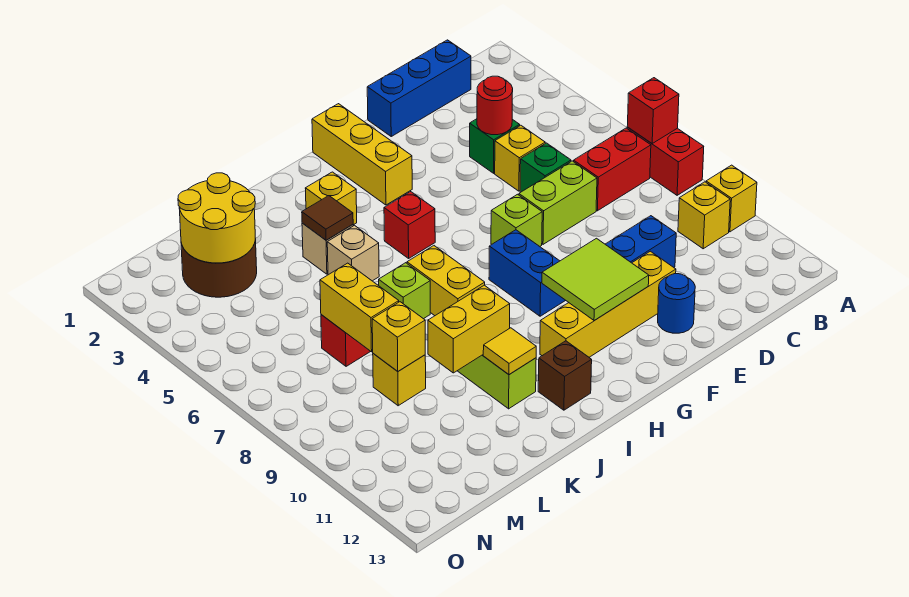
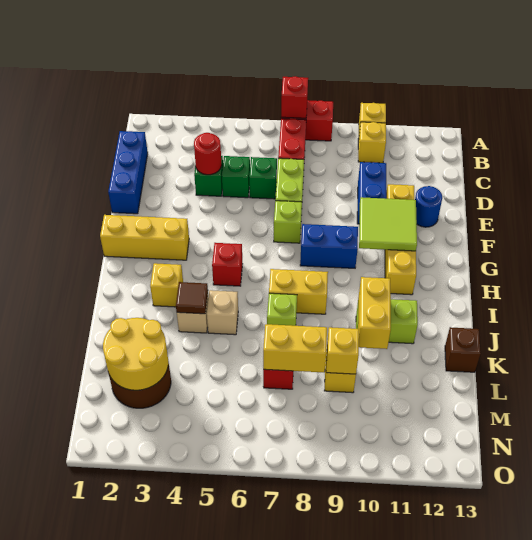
yellow 1x1 brick [495,125,545,191] -> green 1x1 brick [222,156,250,198]
brown 1x1 brick [538,341,592,410] -> brown 1x1 brick moved to [445,327,481,372]
yellow 1x1 tile [483,328,536,375] -> none

